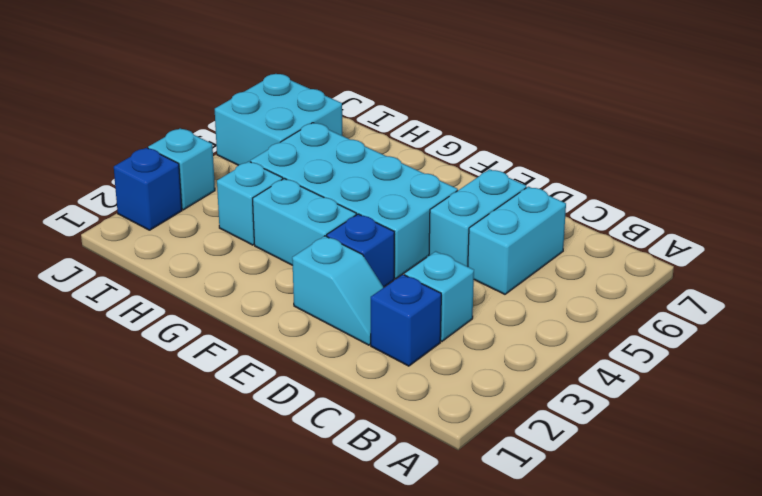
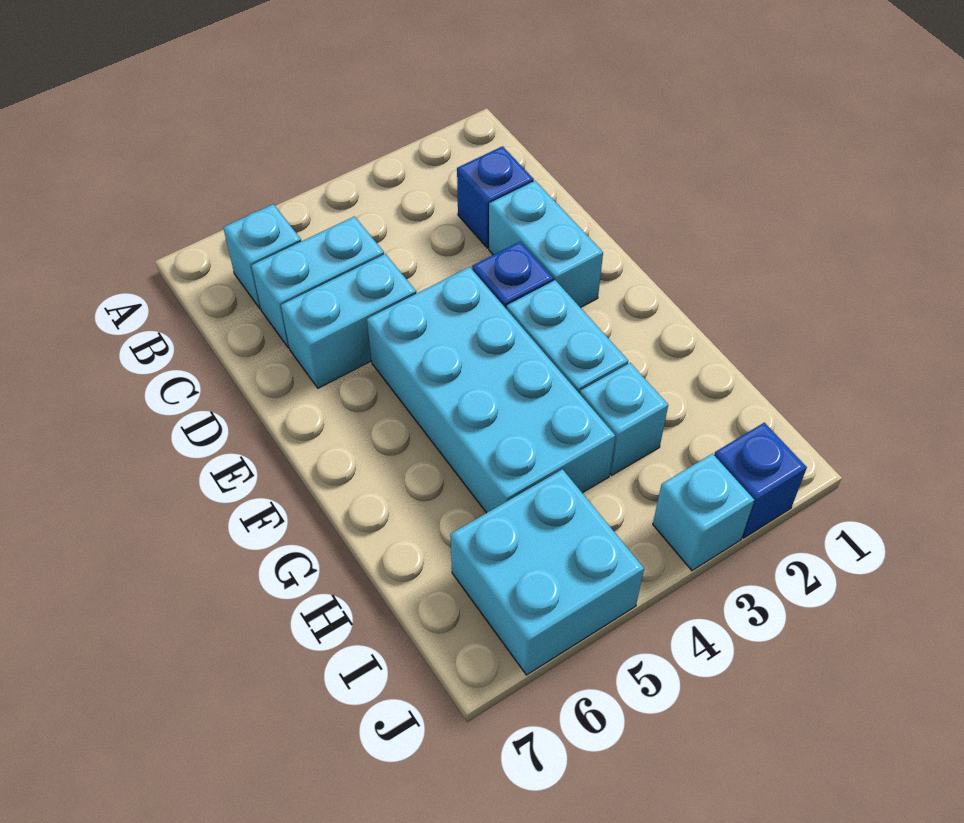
cyan 1x1 brick [404,251,474,341] -> cyan 1x1 brick moved to [223,204,301,309]
cyan 1x2 slope [292,236,384,345] -> cyan 1x2 brick [489,181,603,308]

